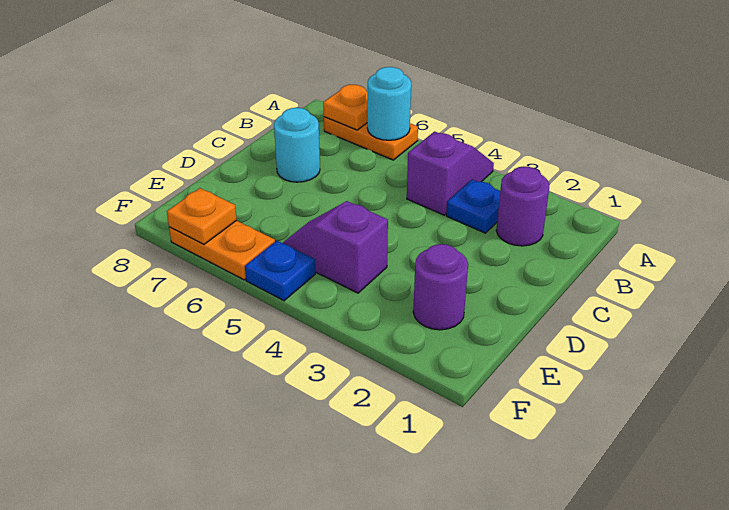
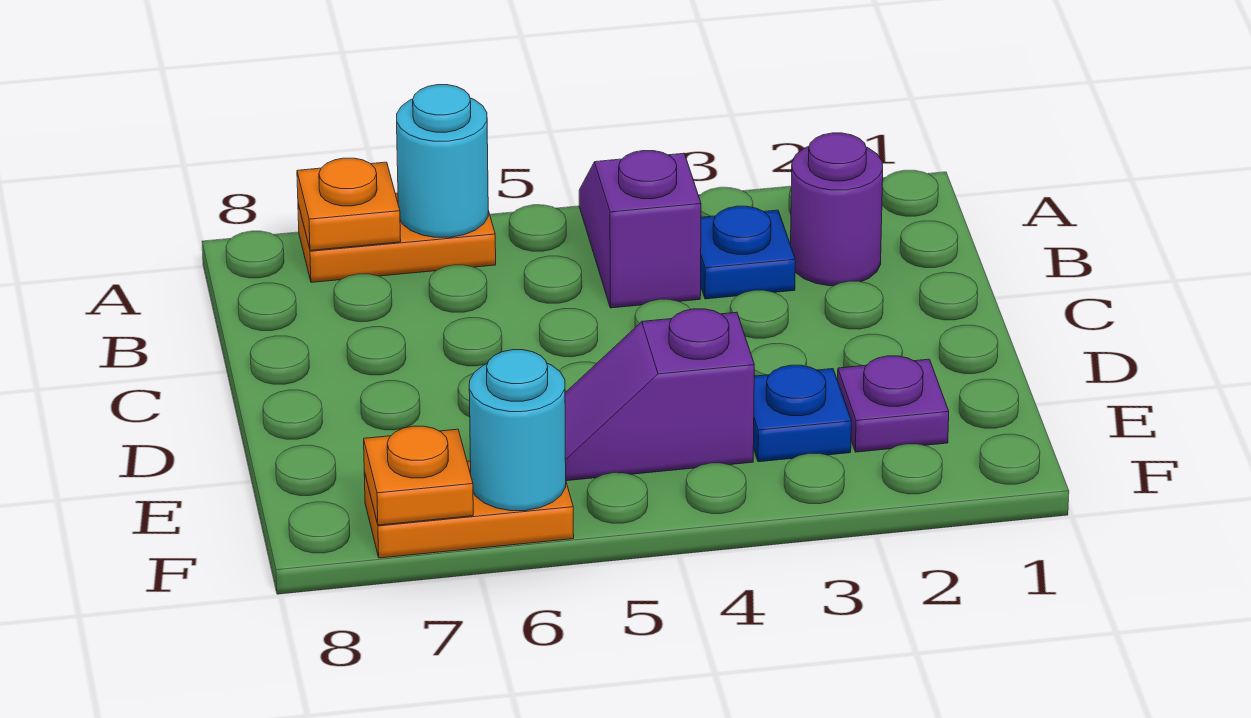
cyan 1x1 round brick [274,108,320,182] -> cyan 1x1 round brick moved to [469,350,566,511]
purple 1x1 round brick [413,244,468,330] -> purple 1x1 plate [838,356,949,452]
blue 1x1 plate [245,241,315,301] -> blue 1x1 plate moved to [753,365,851,462]

